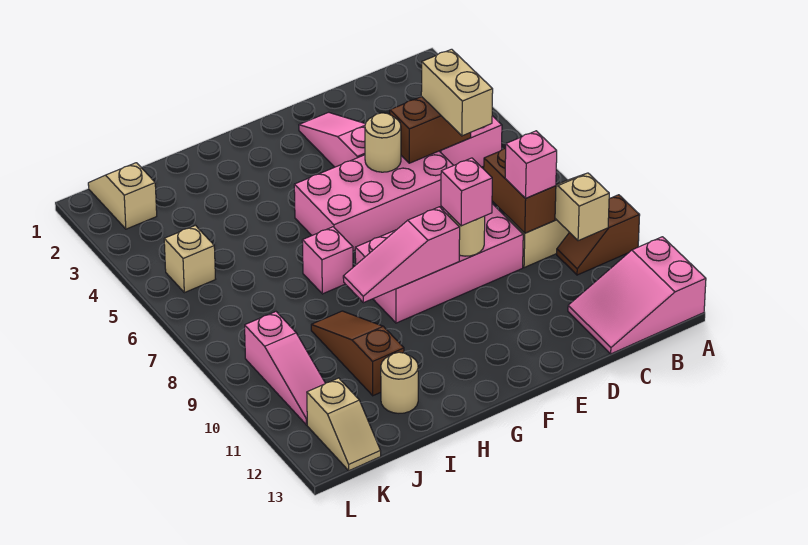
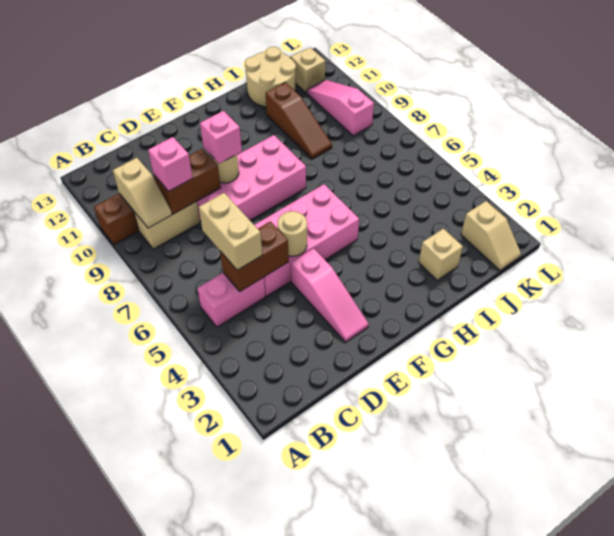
pink 2x3 slope [568,237,706,354] -> none
brown 1x2 brick [484,149,556,233] -> brown 1x2 brick turned to [154,149,221,214]
pink 1x3 slope [343,207,460,303] -> none
pink 1x1 brick [302,227,353,294] -> none
tan 1x1 round brick [381,352,418,413] -> tan 2x2 round brick [245,47,296,107]
tan 1x1 brick [164,225,215,293] -> tan 1x1 brick moved to [419,229,463,280]

